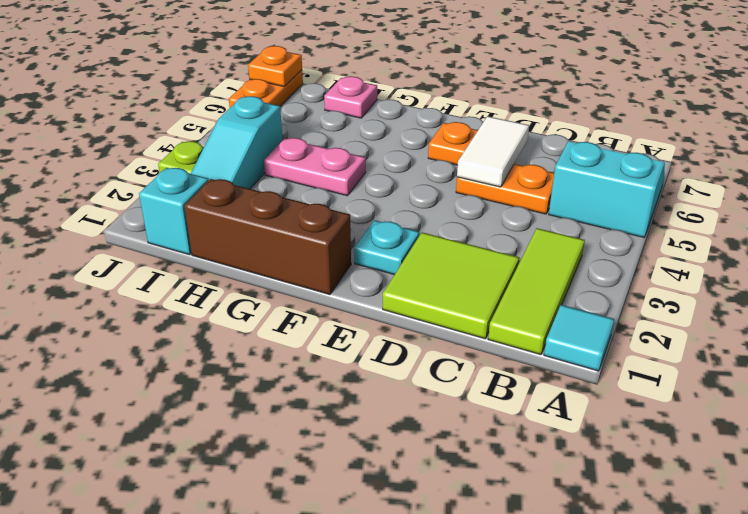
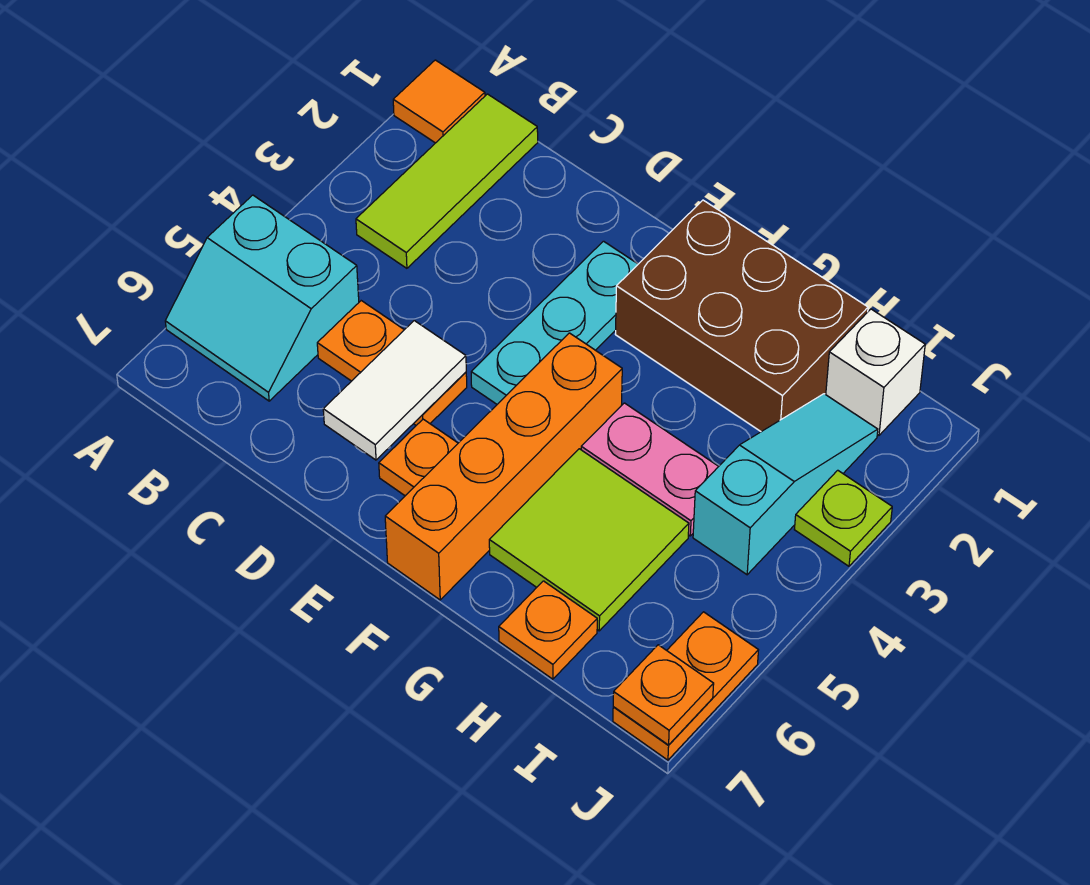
cyan 1x1 tile [544,305,614,371] -> orange 1x1 tile [393,60,485,143]
lime 2x2 tile [383,233,519,339] -> lime 2x2 tile moved to [489,449,689,631]
cyan 1x1 plate [354,220,419,275] -> cyan 1x3 plate [471,241,638,404]
brown 1x3 brick [185,179,351,295] -> brown 2x3 brick [615,200,868,432]
none -> orange 1x4 brick [385,333,622,600]
pink 1x1 plate [324,76,377,118] -> orange 1x1 plate [499,581,597,679]
cyan 1x1 brick [139,168,209,255] -> white 1x1 brick [826,309,925,435]

